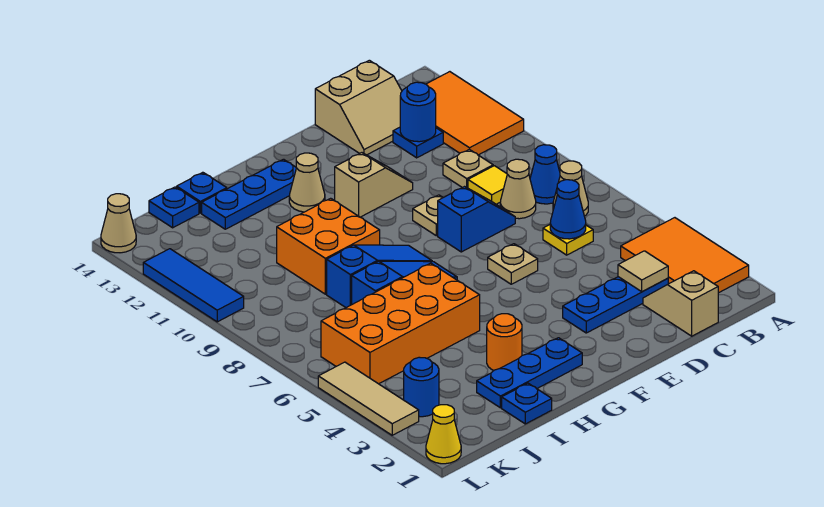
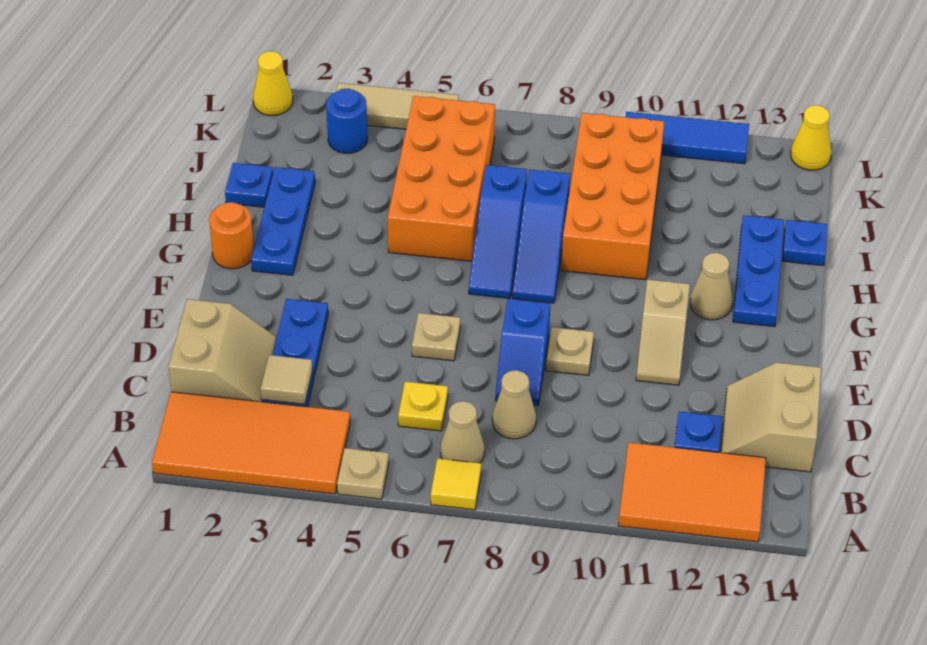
orange 2x3 tile [621,218,749,293] -> orange 2x4 tile [152,392,350,494]
blue 1x1 cone [530,145,560,204] -> none
tan 1x2 slope [643,271,718,336] -> tan 2x2 slope [168,299,276,402]
blue 1x1 cone [550,180,586,239] -> none
yellow 1x1 tile [468,166,507,204] -> yellow 1x1 tile moved to [431,458,481,510]
tan 1x1 plate [443,149,493,188] -> tan 1x1 plate moved to [337,448,389,499]
blue 1x1 round brick [400,82,436,142] -> none
orange 1x1 round brick [487,314,522,370] -> orange 1x1 round brick moved to [209,202,254,269]
orange 2x2 brick [277,198,380,294] -> orange 2x4 brick [561,113,664,280]
blue 1x1 plate [149,187,199,228] -> none
tan 1x1 cone [101,194,136,253] -> yellow 1x1 cone [791,105,831,170]

